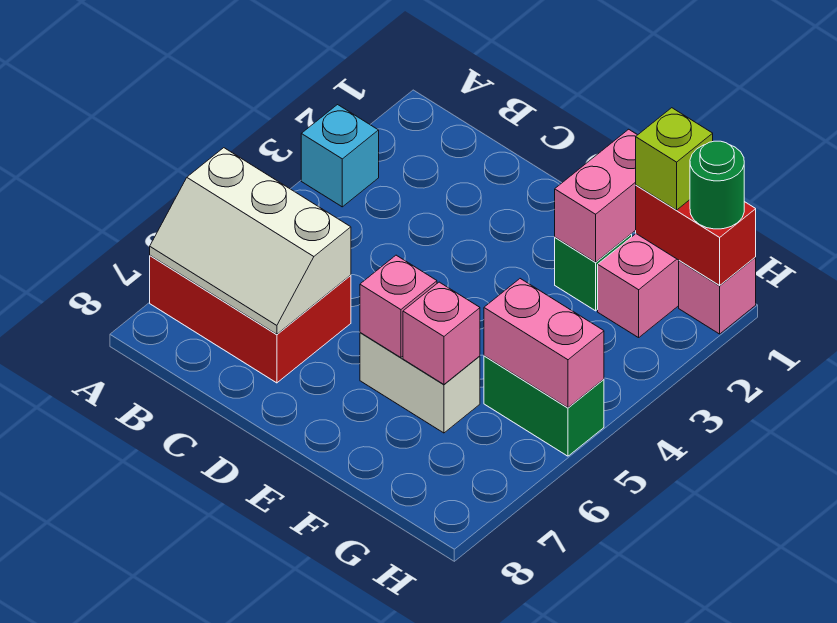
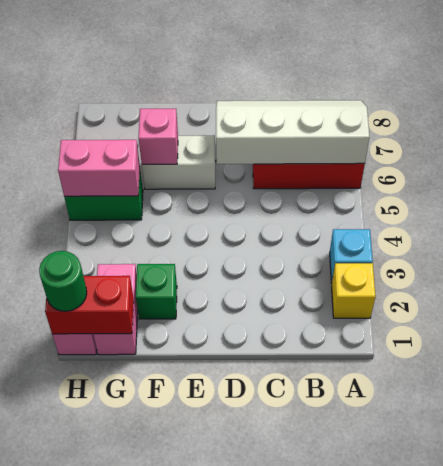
none -> yellow 1x1 brick [332,263,376,318]
white 2x3 slope [150,148,351,334] -> white 2x4 slope [216,100,370,164]
pink 1x1 brick [360,255,437,358] -> none
pink 1x2 brick [555,129,637,262] -> none
lime 1x1 brick [636,108,713,210] -> none

